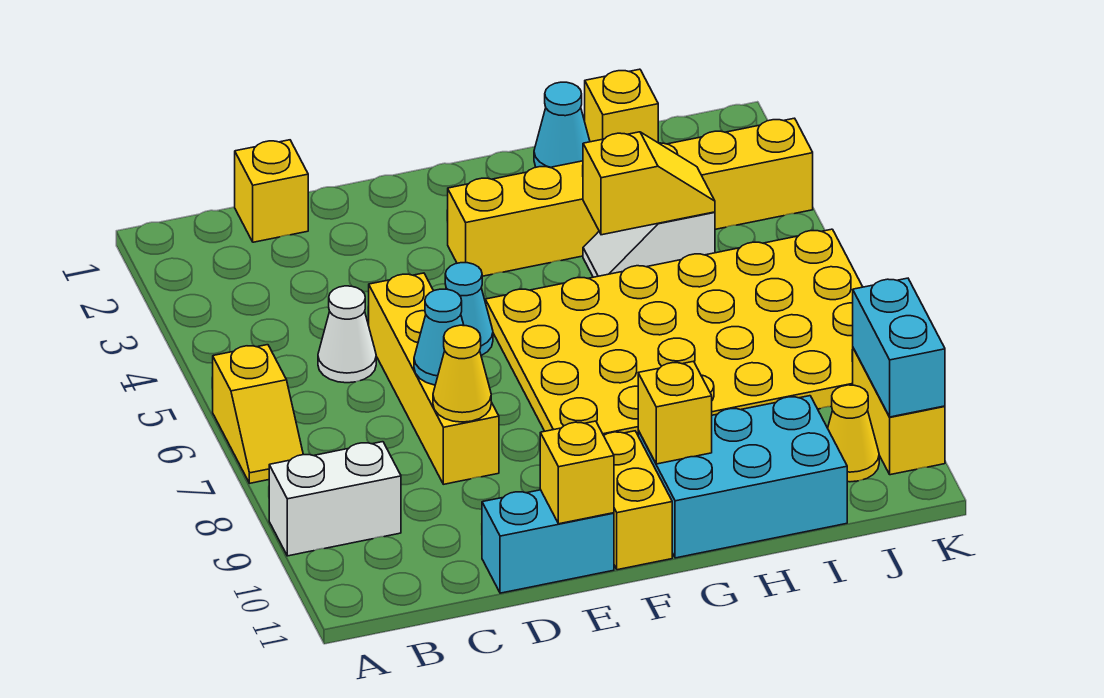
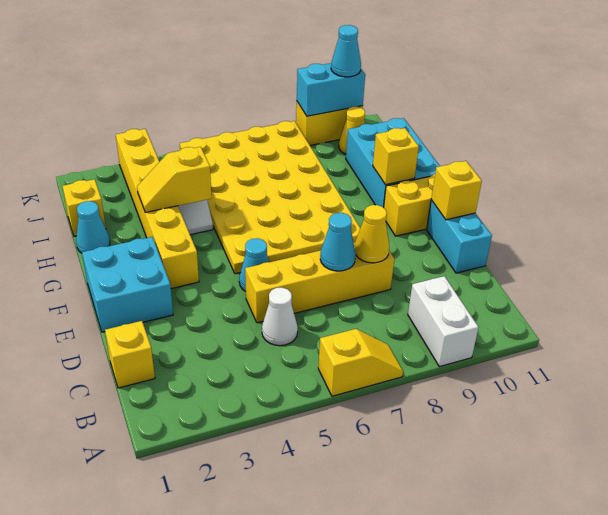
none -> cyan 2x2 brick [82,237,173,332]
yellow 1x2 slope [583,132,715,235] -> yellow 1x2 slope turned to [137,147,212,213]
none -> cyan 1x1 cone [331,25,361,77]

